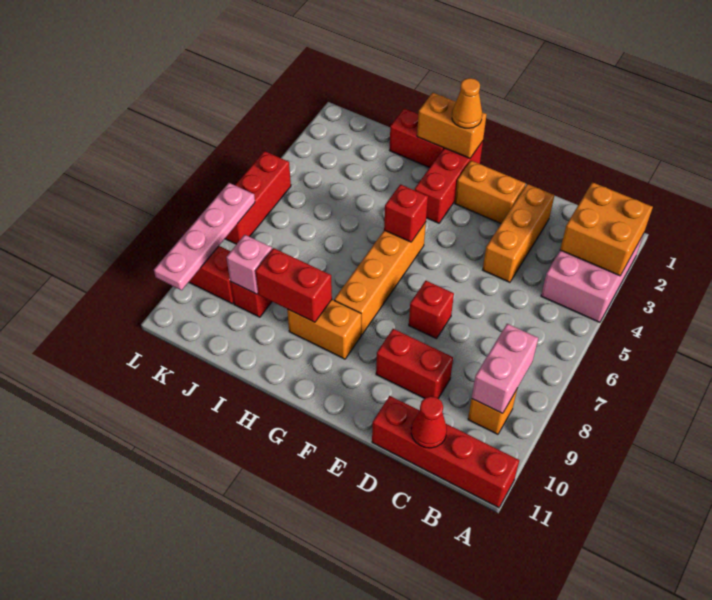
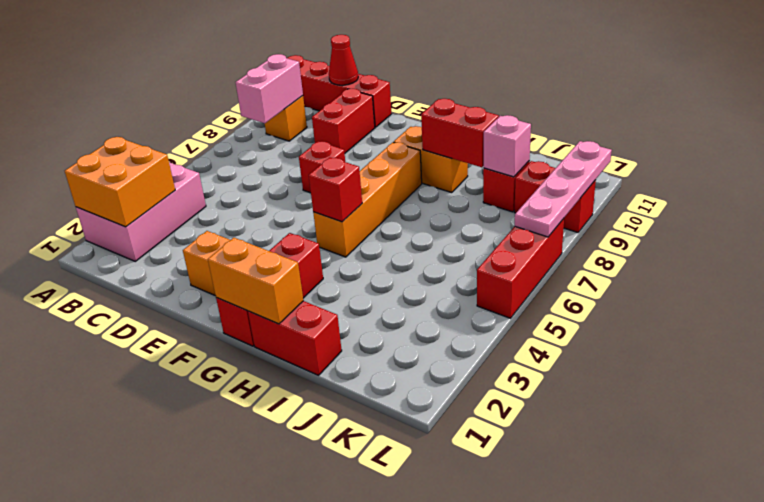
orange 1x3 brick [483,184,555,282] -> none
red 1x2 brick [376,329,453,398] -> red 1x2 brick turned to [312,89,375,153]
orange 1x1 cone [452,78,482,128] -> none

